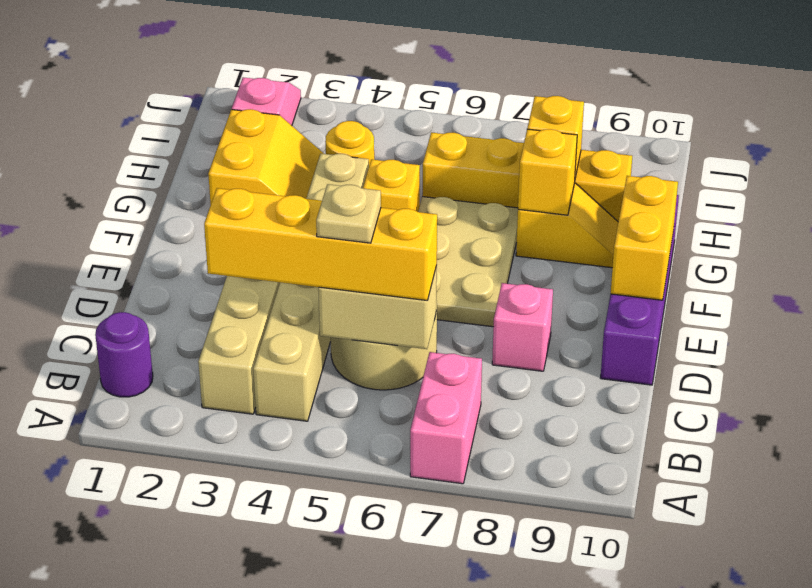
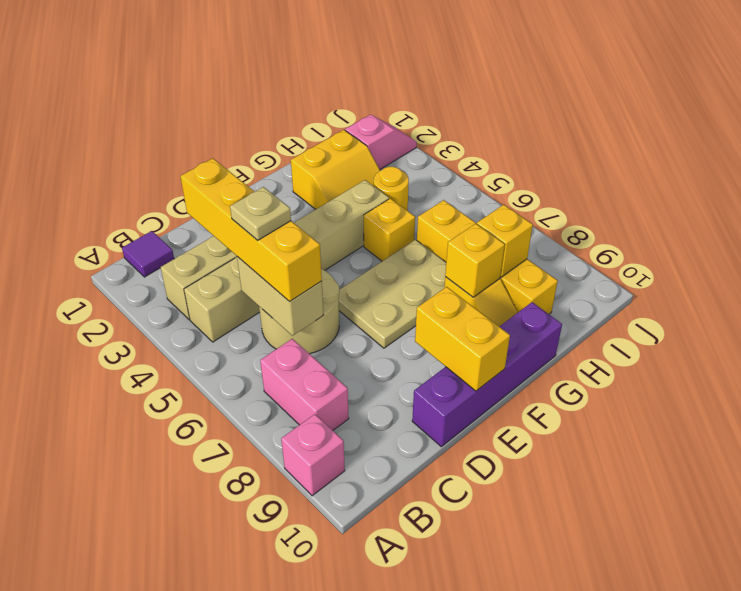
pink 1x2 brick [410,352,482,484] -> pink 1x2 brick turned to [260,339,349,430]
purple 1x1 round brick [95,312,153,397] -> purple 1x1 tile [122,231,174,277]
pink 1x1 brick [492,283,553,371] -> pink 1x1 brick moved to [281,414,345,496]
yellow 1x2 brick [611,176,678,300] -> yellow 1x2 brick turned to [415,287,510,391]

